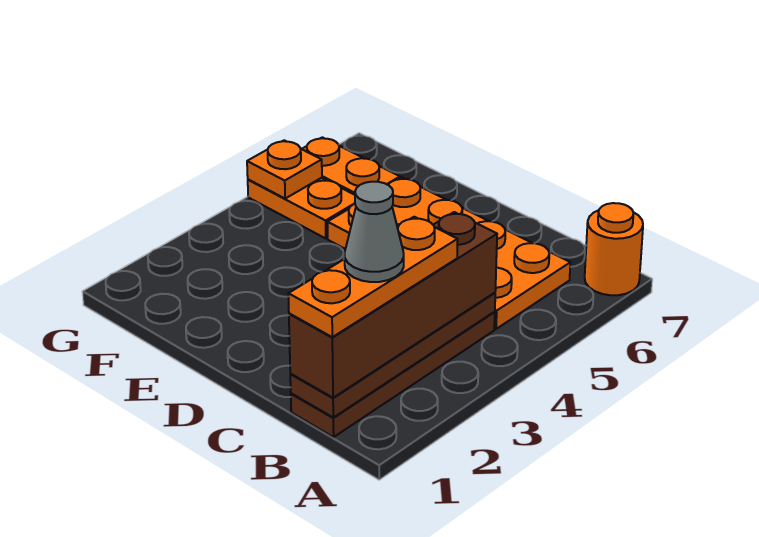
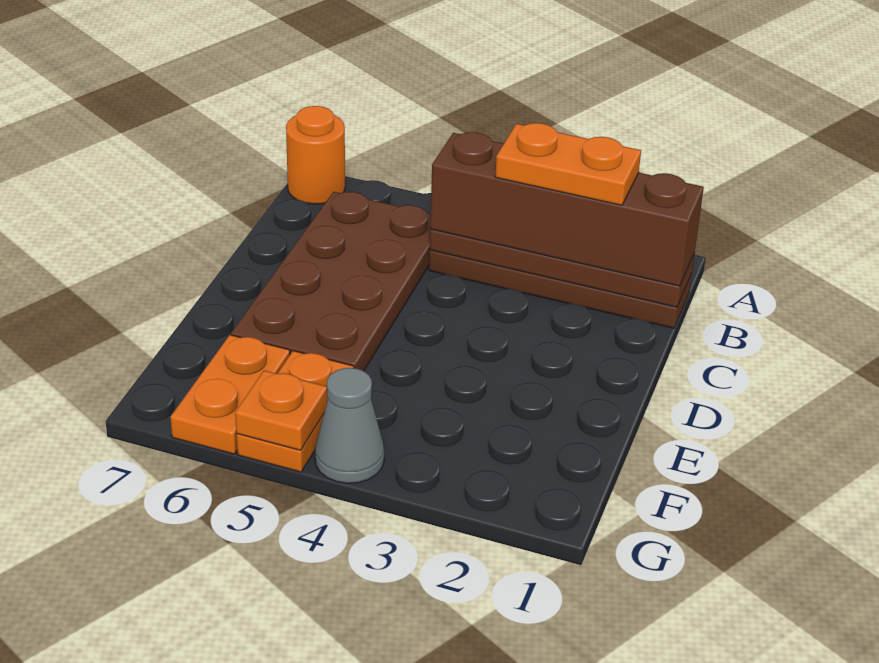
orange 1x3 plate [288,217,458,337] -> orange 1x2 plate [495,123,641,205]
grey 1x1 cone [345,182,404,282] -> grey 1x1 cone moved to [315,368,384,483]
orange 2x4 plate [328,178,570,329] -> brown 2x4 plate [231,192,431,371]

